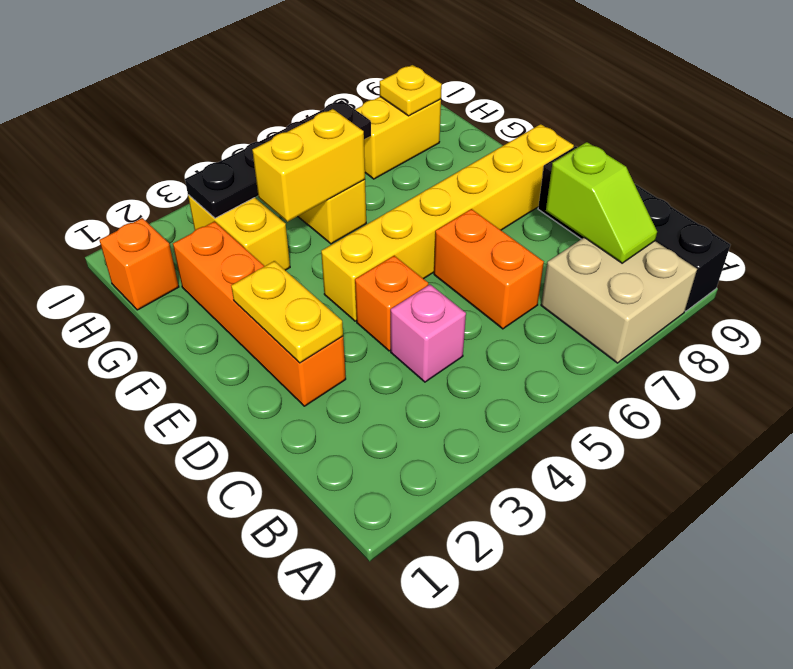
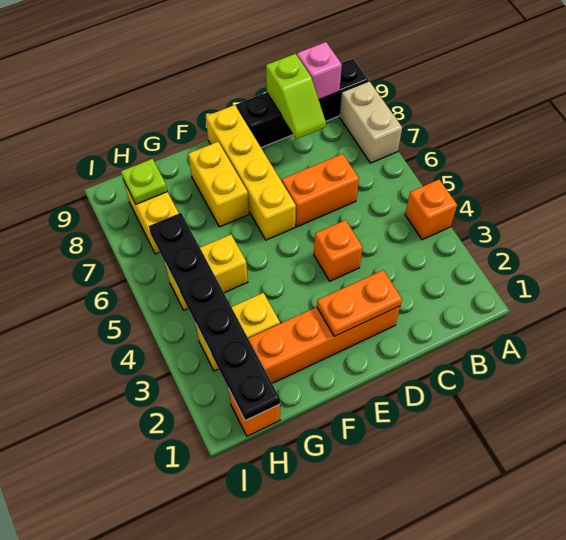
none -> orange 1x1 brick [405,180,457,240]
tan 2x2 brick [541,238,697,363] -> tan 1x2 brick [340,81,402,163]
lime 1x2 slope [546,142,657,263] -> lime 1x2 slope turned to [266,54,326,139]
pink 1x1 brick [391,285,466,382] -> pink 1x1 brick moved to [297,42,342,99]
yellow 1x2 plate [231,261,343,363] -> orange 1x2 plate [317,270,402,336]
yellow 1x6 brick [321,124,574,321] -> yellow 1x4 brick [206,105,296,240]
yellow 1x2 brick [252,109,365,222] -> yellow 1x2 brick moved to [188,142,249,227]
black 1x4 plate [185,100,371,218] -> black 1x6 plate [149,213,280,421]
yellow 1x1 plate [380,65,442,116] -> lime 1x1 plate [121,159,167,204]

